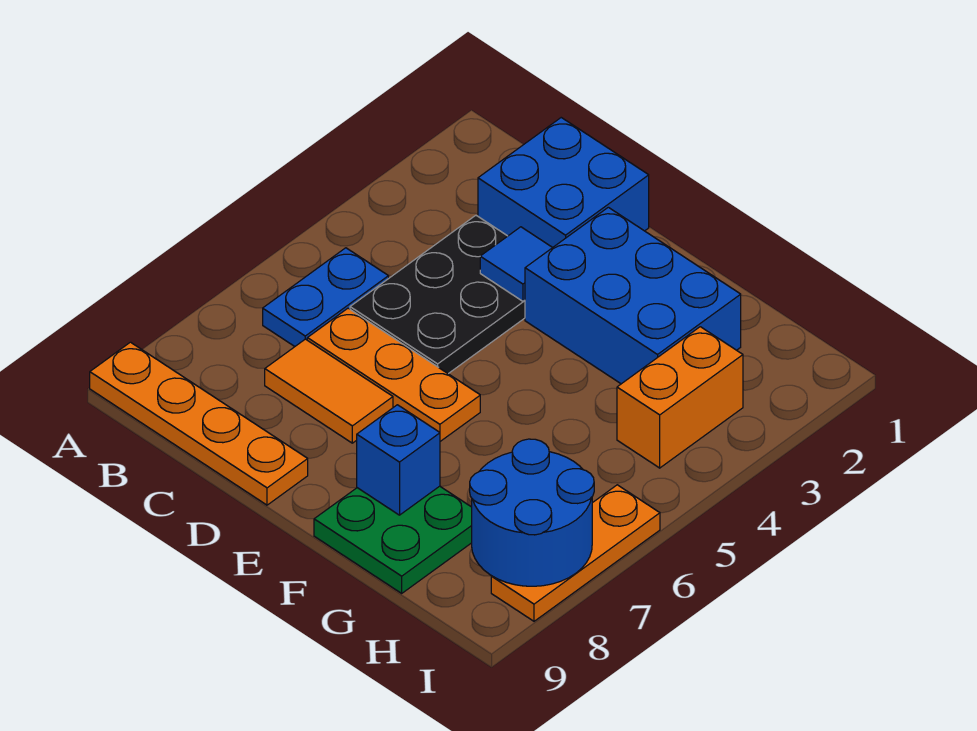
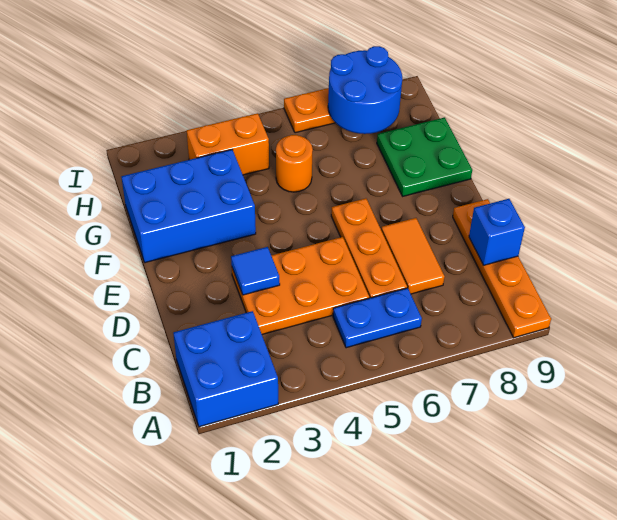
blue 2x2 brick [478,118,649,248] -> blue 2x2 brick moved to [173,311,278,427]
black 2x3 plate [350,215,525,374] -> orange 2x3 plate [232,237,369,334]
blue 2x3 brick [525,207,741,384] -> blue 2x3 brick turned to [122,150,256,263]
blue 1x1 brick [357,405,440,515] -> blue 1x1 brick moved to [469,199,525,265]
none -> orange 1x1 round brick [276,135,313,192]

